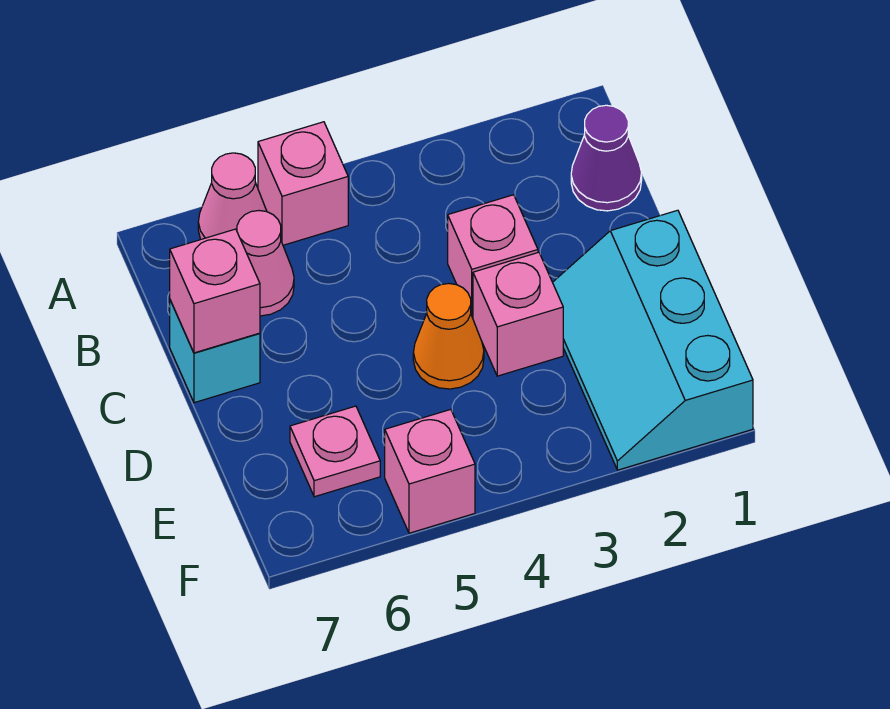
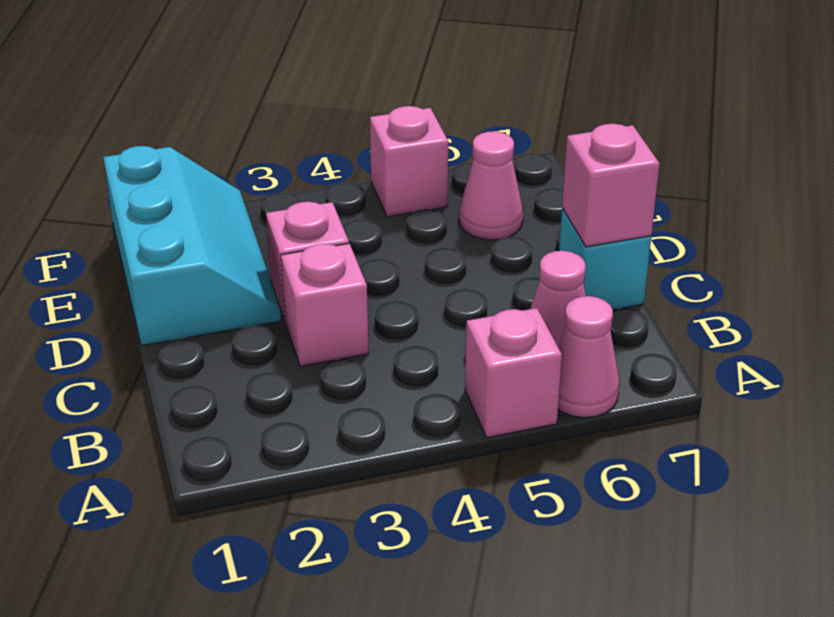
purple 1x1 cone [571,105,642,211] -> none
orange 1x1 cone [413,283,484,389] -> none
pink 1x1 plate [290,406,380,497] -> pink 1x1 cone [459,131,523,240]

